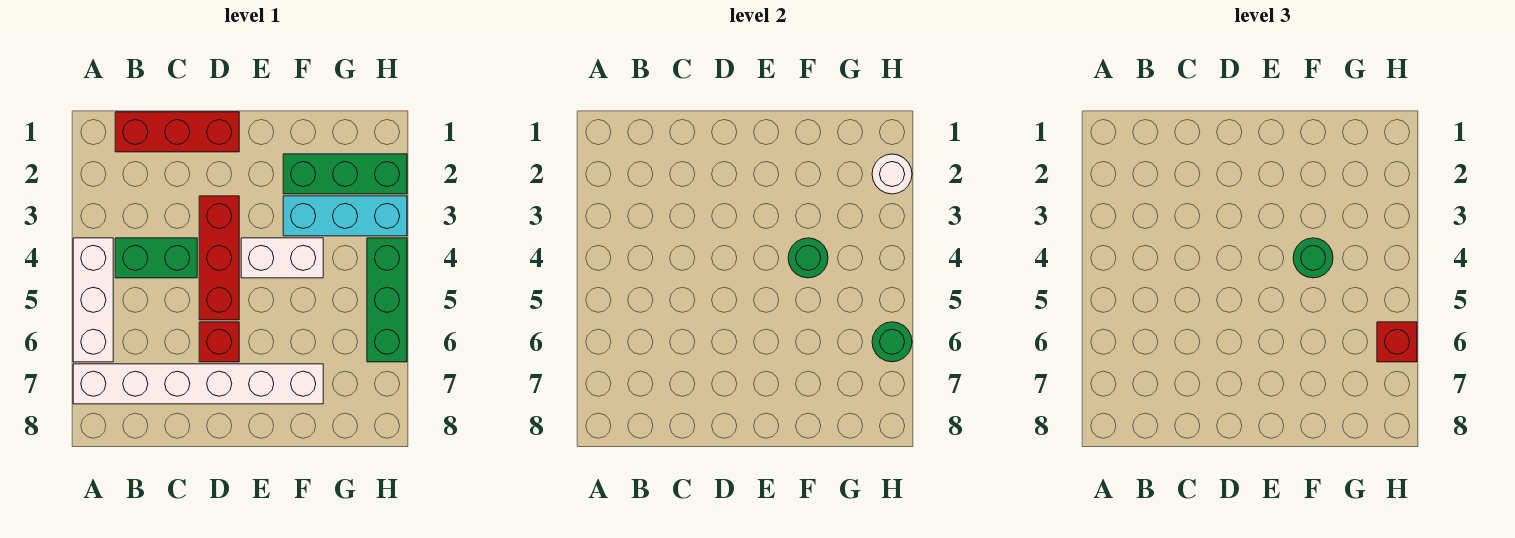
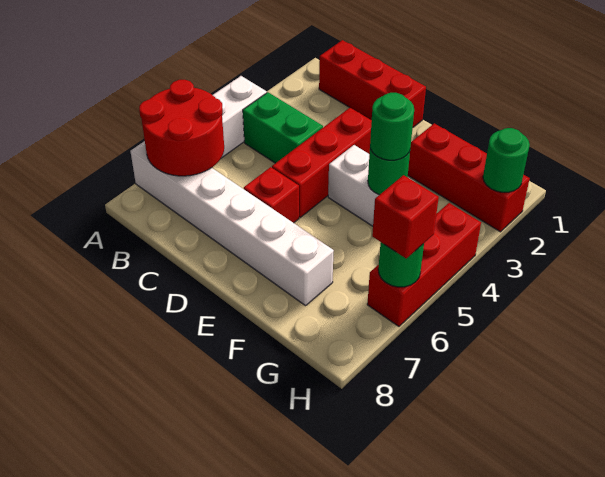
none -> red 2x2 round brick [139,80,224,176]
green 1x3 brick [283,154,407,194] -> red 1x3 brick [408,123,530,232]
cyan 1x3 brick [283,196,407,236] -> none
white 1x1 round brick [872,154,912,194] -> green 1x1 round brick [483,128,530,192]
green 1x3 brick [367,238,407,362] -> red 1x3 brick [367,203,481,326]

